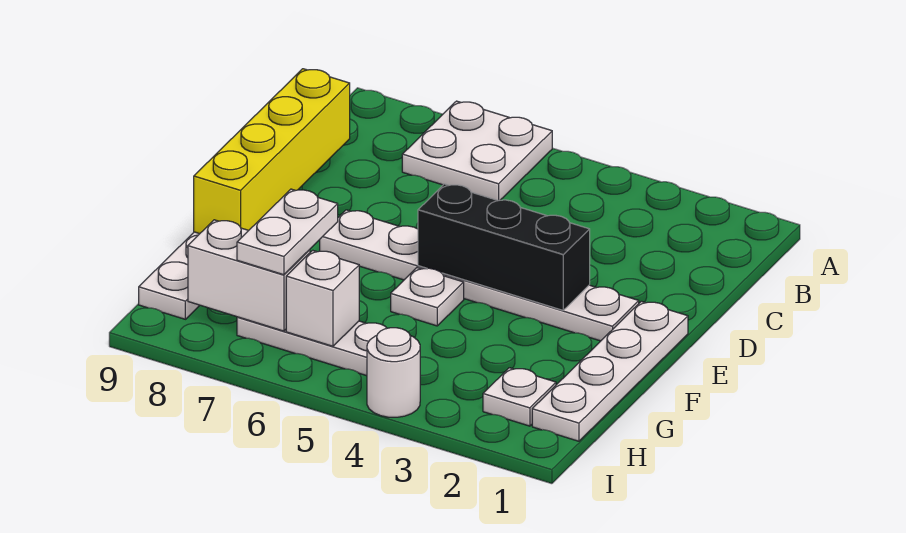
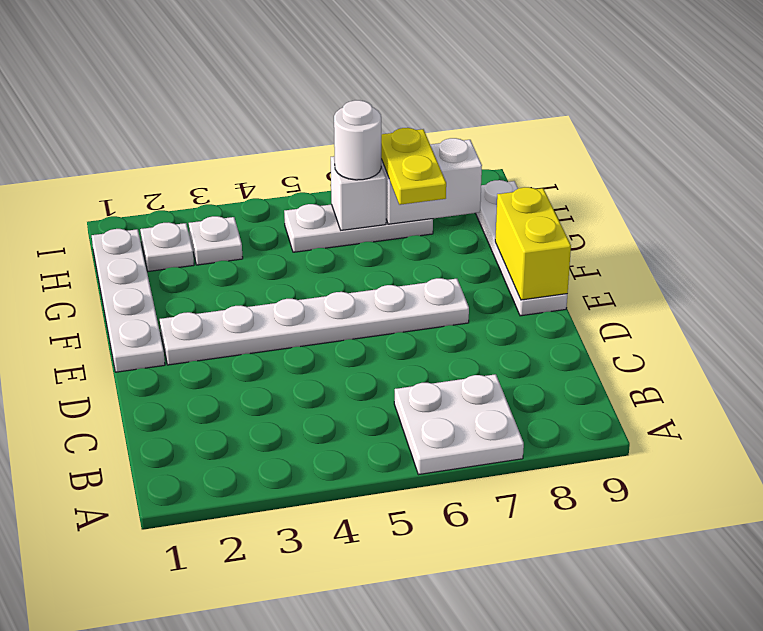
yellow 1x4 brick [194,69,350,234] -> yellow 1x2 brick [495,187,571,300]
black 1x3 brick [418,184,590,310] -> none
white 1x1 plate [391,268,464,326] -> white 1x1 plate moved to [189,216,243,265]
white 1x2 plate [237,189,338,275] -> yellow 1x2 plate [381,128,446,205]
white 1x1 round brick [367,328,420,417] -> white 1x1 round brick moved to [334,100,382,180]

